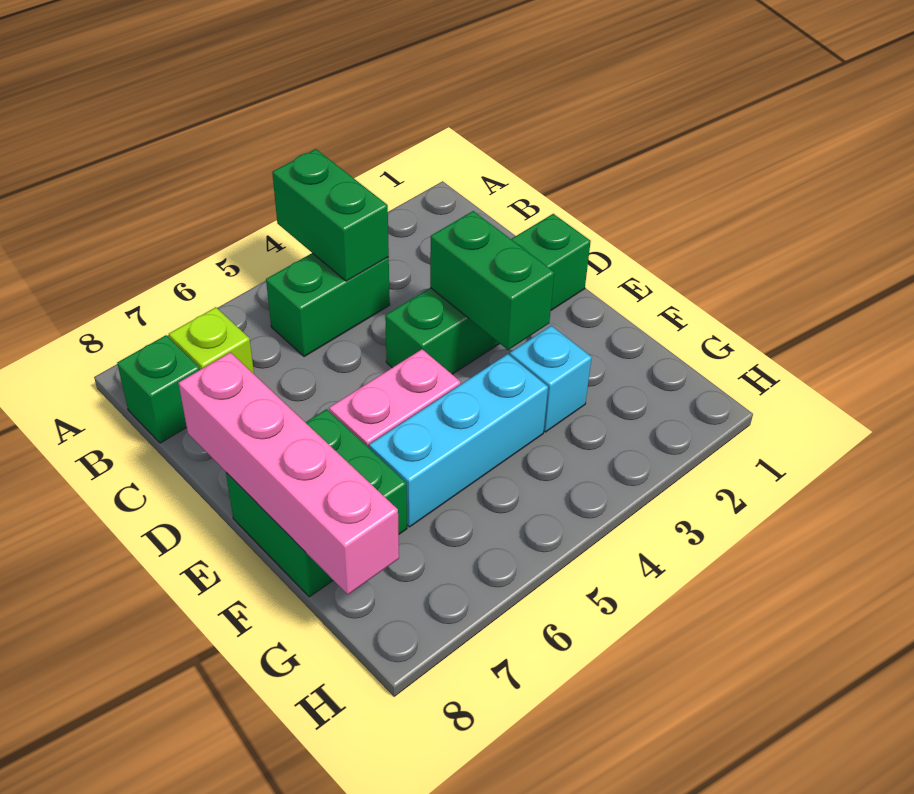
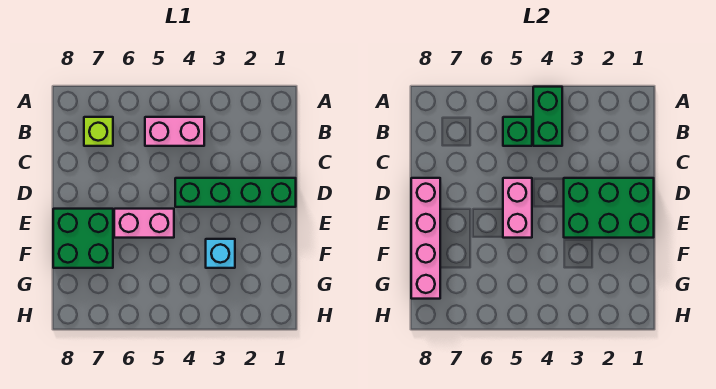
green 1x2 brick [266,253,390,357] -> pink 1x2 brick [145,117,204,146]
green 1x1 brick [117,335,200,443] -> green 1x1 brick moved to [503,117,532,146]
green 1x2 brick [430,211,554,350] -> green 2x3 brick [564,178,654,238]
none -> pink 1x2 brick [503,178,532,238]
cyan 1x3 brick [369,354,548,527] -> none

